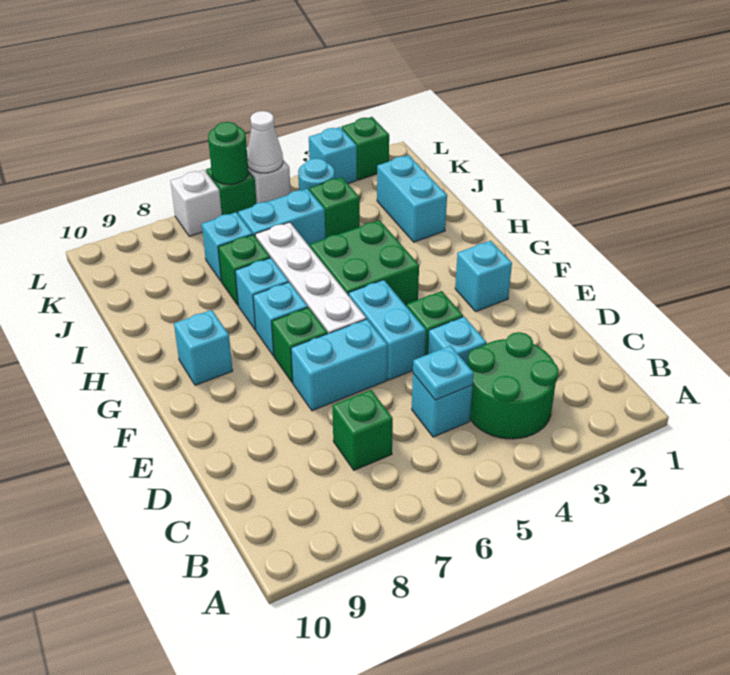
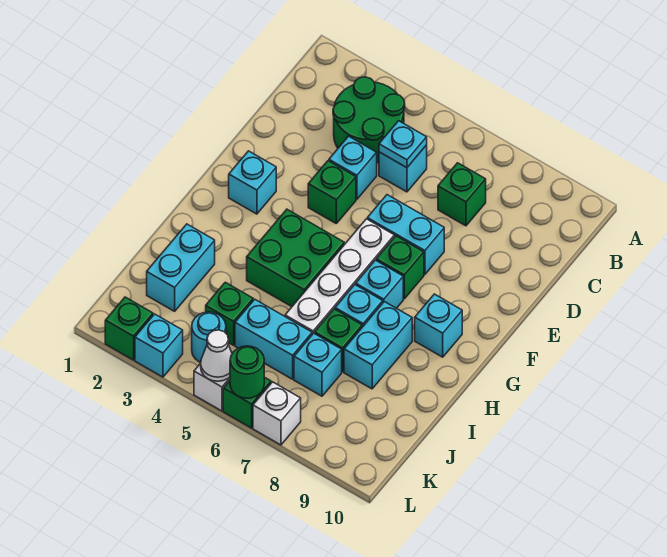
cyan 1x2 brick [349,280,426,380] -> cyan 1x2 brick moved to [344,302,412,389]

